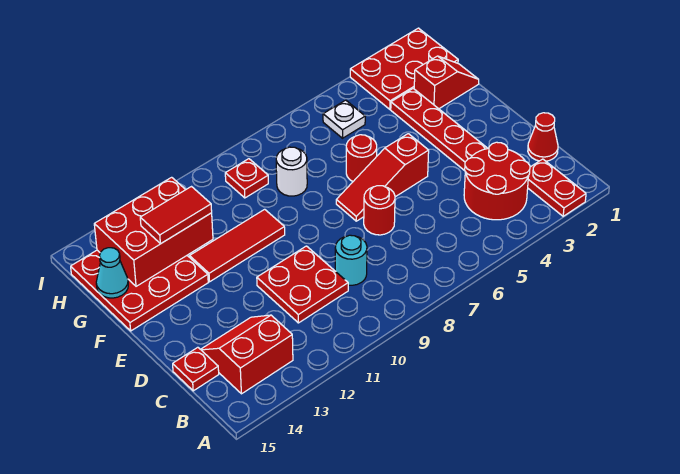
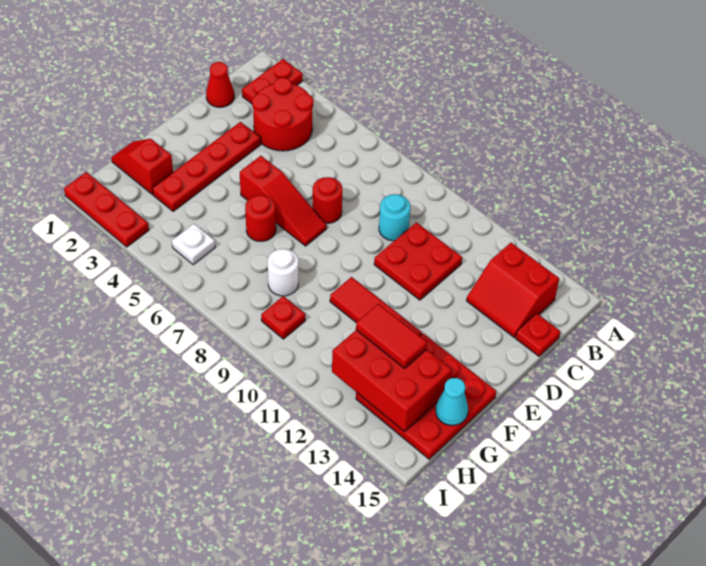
red 2x3 plate [350,28,458,109] -> red 1x3 plate [64,172,149,247]

